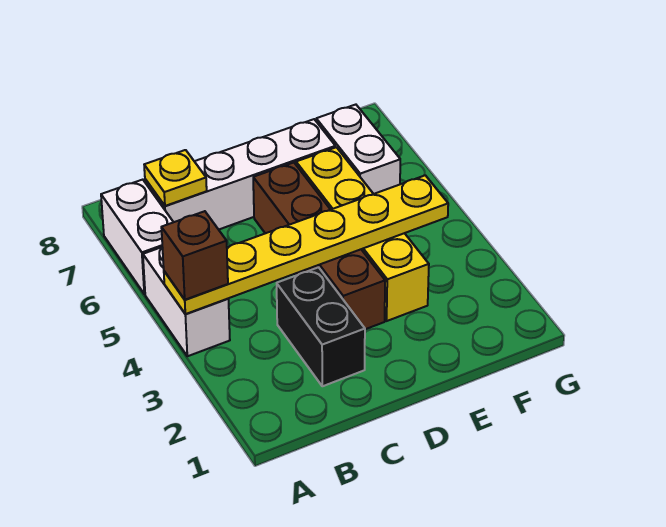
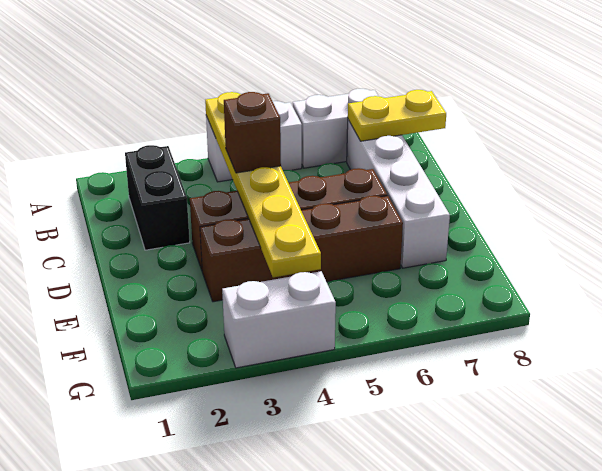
brown 1x1 brick [161,211,228,300] -> brown 1x1 brick moved to [224,92,281,173]
yellow 1x1 plate [144,150,207,206] -> yellow 1x2 plate [348,90,446,141]
black 1x2 brick [277,267,365,386] -> black 1x2 brick turned to [125,145,190,250]
yellow 1x4 brick [296,147,429,321] -> brown 1x4 brick [200,196,403,302]
white 1x2 brick [316,105,400,194] -> white 1x2 brick moved to [222,271,336,368]

